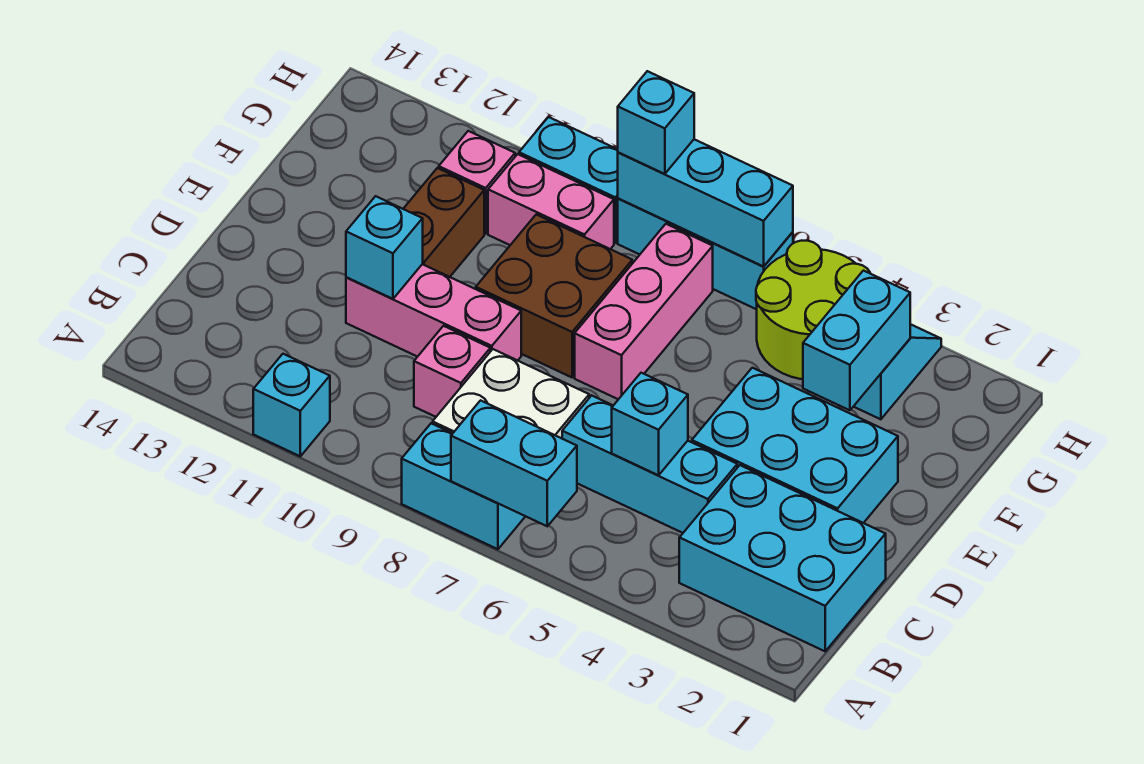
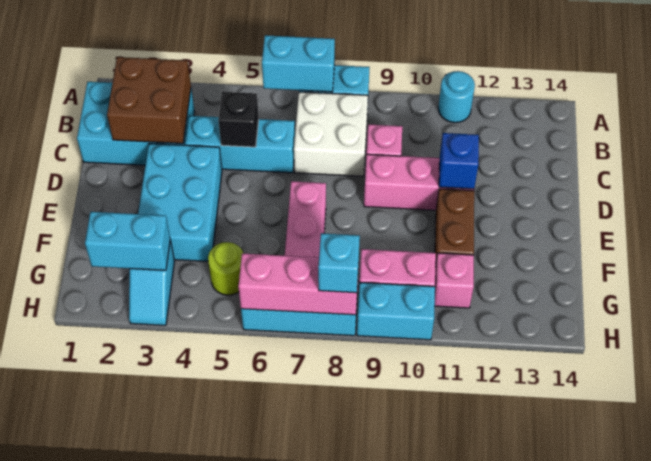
cyan 1x1 brick [253,354,330,456] -> cyan 1x1 round brick [438,71,475,123]
cyan 1x1 brick [612,373,688,475] -> black 1x1 brick [218,92,259,147]
cyan 2x3 brick [692,368,898,523] -> cyan 2x3 brick turned to [138,144,222,261]
cyan 1x1 brick [346,196,423,299] -> blue 1x1 brick [439,133,479,189]
brown 2x2 brick [476,215,632,377] -> brown 2x2 brick moved to [107,57,191,143]
cyan 1x2 brick [803,271,910,410] -> cyan 1x2 brick turned to [85,212,170,270]
lime 2x2 round brick [756,241,870,379] -> lime 1x1 round brick [208,242,244,295]
cyan 1x3 brick [618,139,793,266] -> pink 1x3 brick [238,254,359,315]

